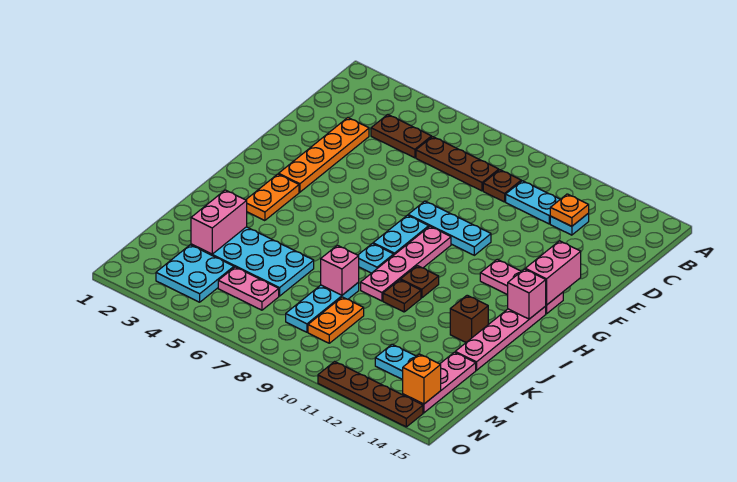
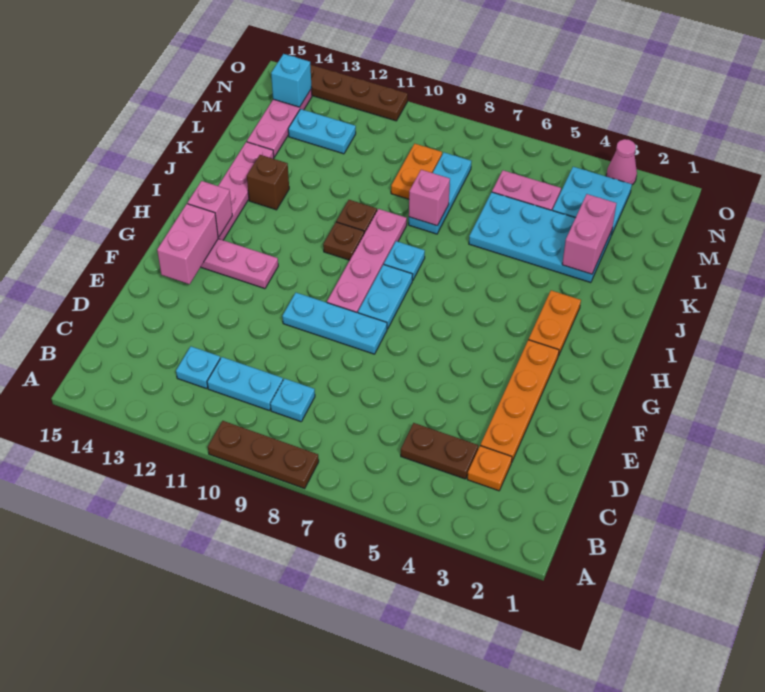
brown 1x3 plate [416,137,499,191] -> brown 1x3 plate moved to [208,421,319,488]
brown 1x1 plate [483,170,521,202] -> cyan 1x1 plate [270,379,315,422]
orange 1x1 plate [550,194,589,226] -> orange 1x1 plate moved to [467,446,512,491]
orange 1x1 brick [403,354,441,404] -> cyan 1x1 brick [271,54,312,107]
none -> pink 1x1 cone [606,139,637,185]

